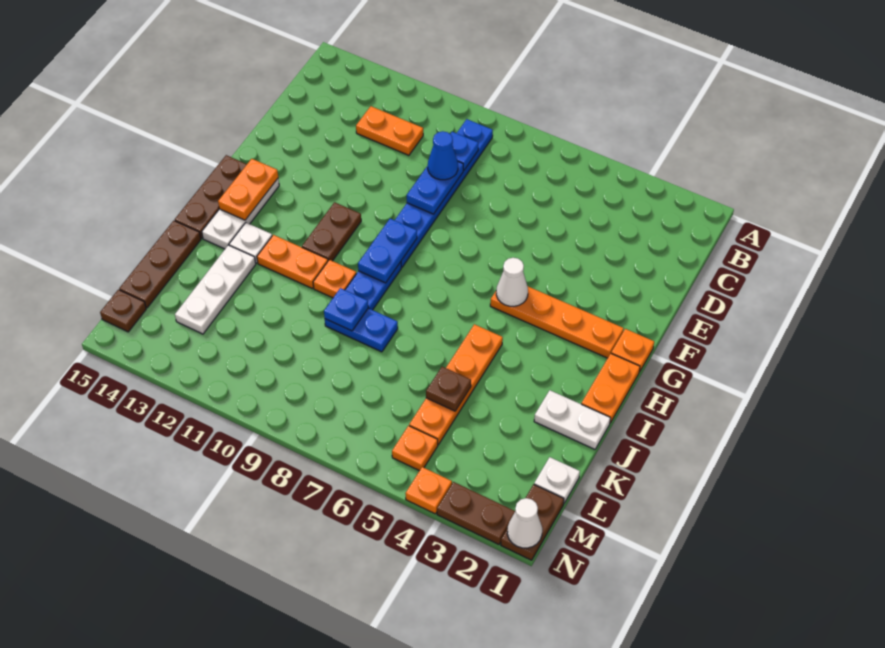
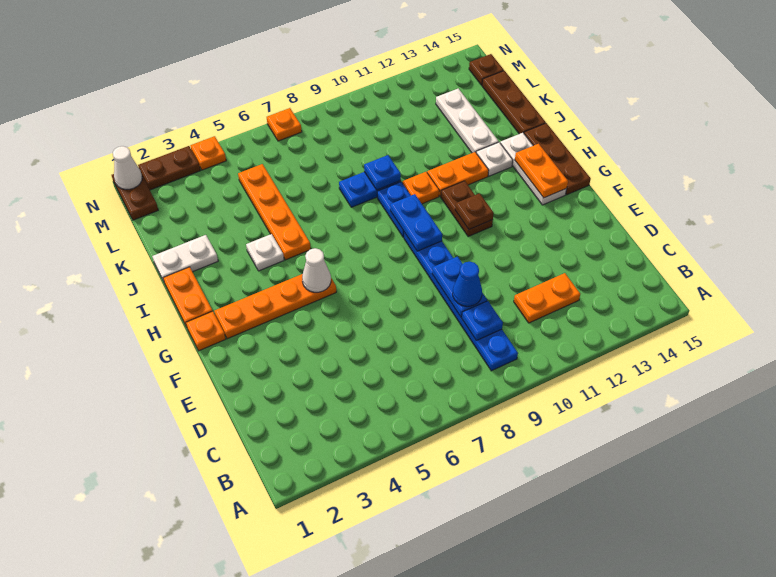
brown 1x1 plate [426,367,471,411] -> brown 1x1 plate moved to [455,193,494,229]
white 1x1 plate [534,457,580,503] -> white 1x1 plate moved to [246,234,284,271]
orange 1x1 plate [392,426,438,471] -> orange 1x1 plate moved to [267,108,302,141]

